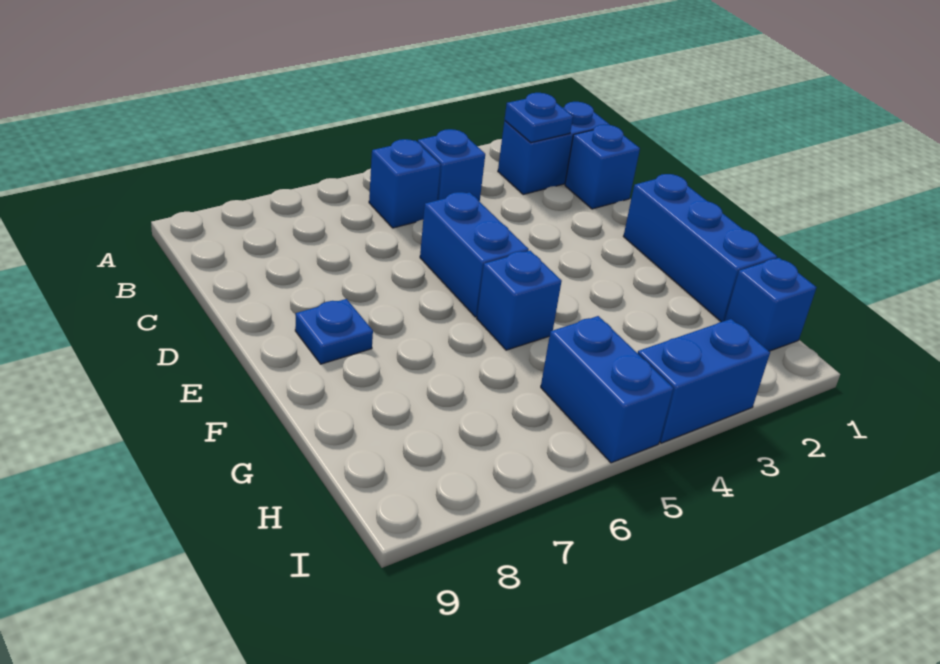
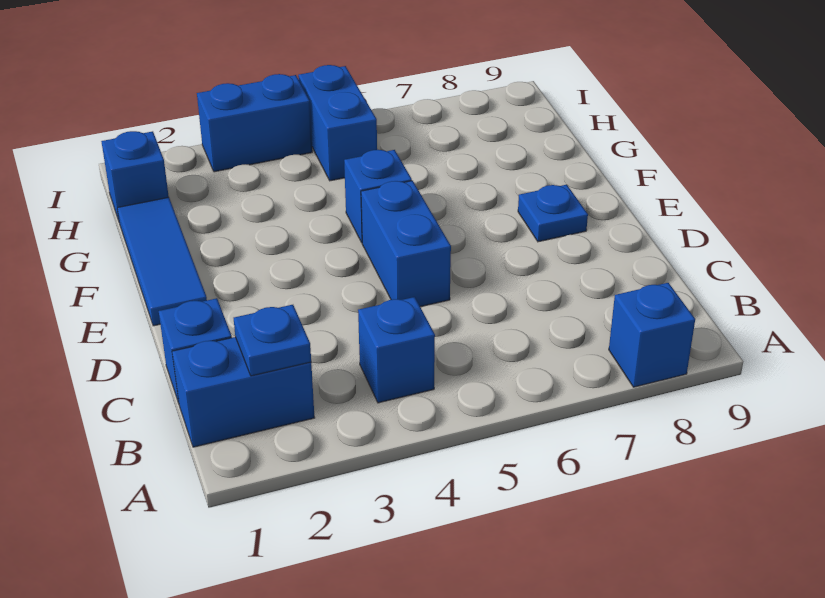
blue 1x1 brick [369,139,441,228] -> blue 1x1 brick moved to [609,283,695,387]
blue 1x3 brick [623,174,777,322] -> blue 1x3 tile [117,197,207,326]

